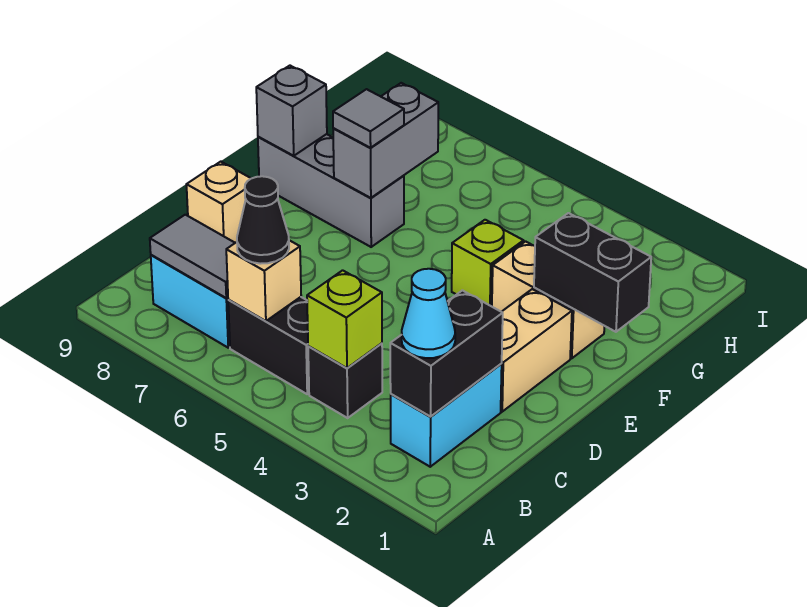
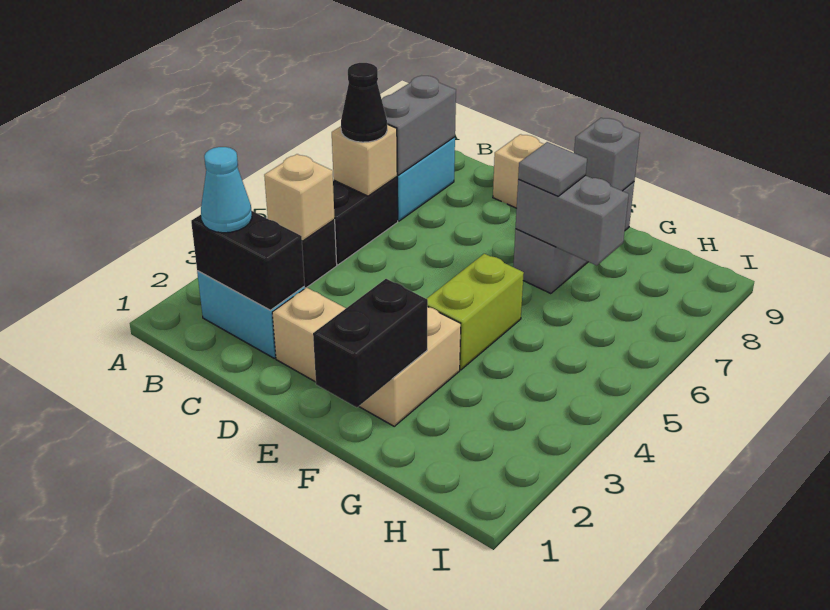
lime 1x1 brick [307,270,382,368] -> tan 1x1 brick [264,154,335,241]
grey 1x2 tile [150,215,235,298] -> grey 1x2 brick [382,76,456,175]
lime 1x1 brick [452,220,524,306] -> lime 1x2 brick [427,254,524,370]

